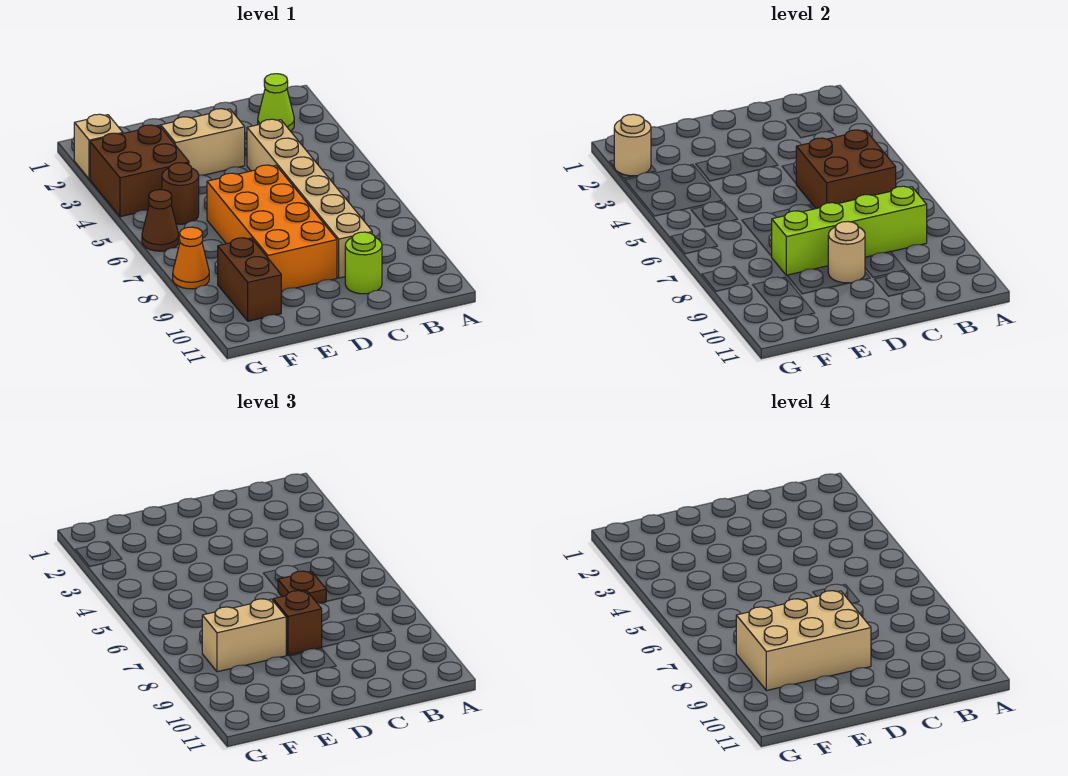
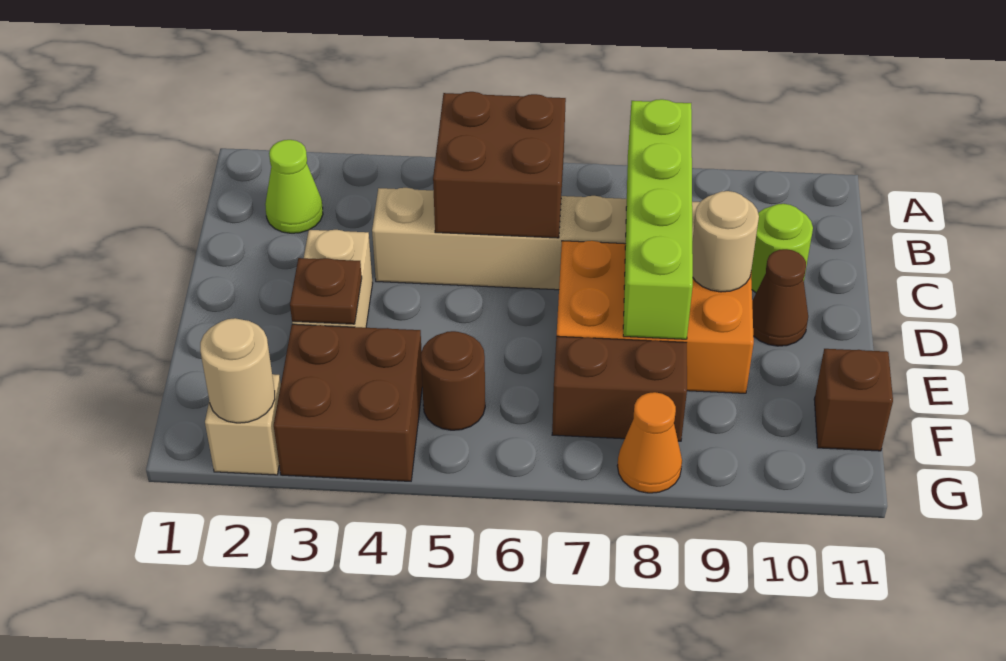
brown 1x1 plate [278,571,327,603] -> brown 1x1 plate moved to [290,258,362,324]
orange 2x4 brick [207,165,337,291] -> orange 2x3 brick [557,241,754,393]
brown 1x1 brick [273,591,322,655] -> brown 1x1 brick moved to [814,349,893,451]
tan 2x3 brick [736,591,871,691] -> none
tan 1x2 brick [202,599,286,672] -> none
brown 1x2 brick [218,238,281,321] -> brown 1x2 brick moved to [552,336,687,441]
brown 1x1 cone [142,190,179,251] -> brown 1x1 cone moved to [752,249,808,346]

